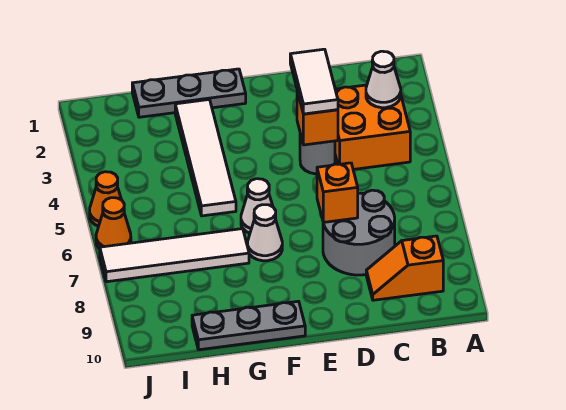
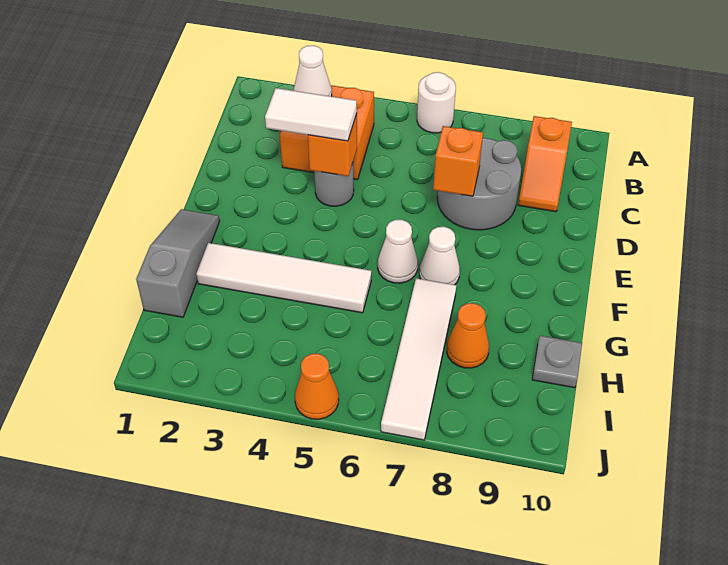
none -> white 1x1 round brick [417,72,456,133]
grey 1x3 plate [132,69,246,117] -> grey 1x3 slope [136,209,220,317]
grey 1x3 plate [192,301,305,350] -> grey 1x1 plate [532,336,582,388]
orange 1x1 cone [96,198,131,249] -> orange 1x1 cone moved to [447,303,489,368]

